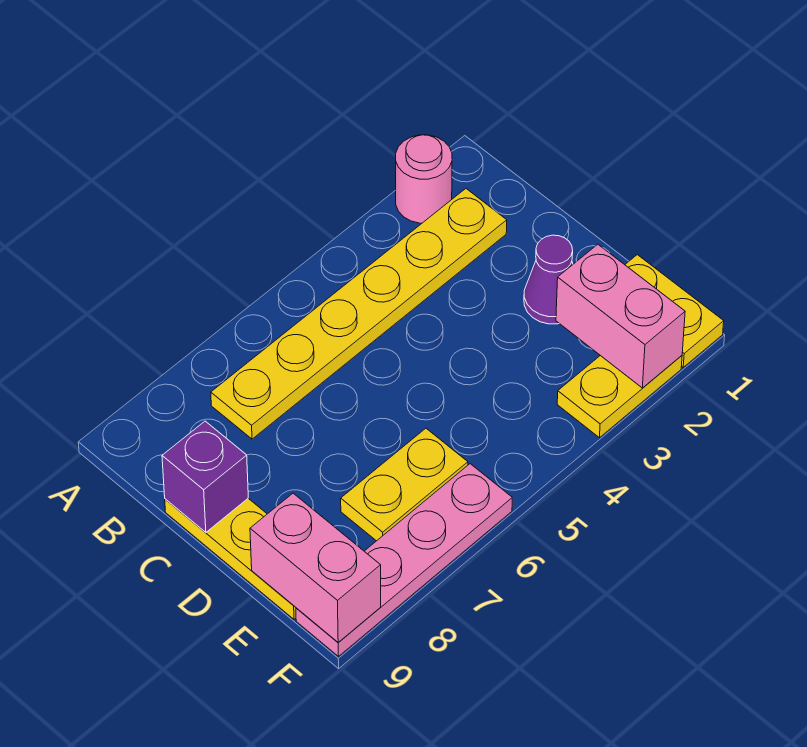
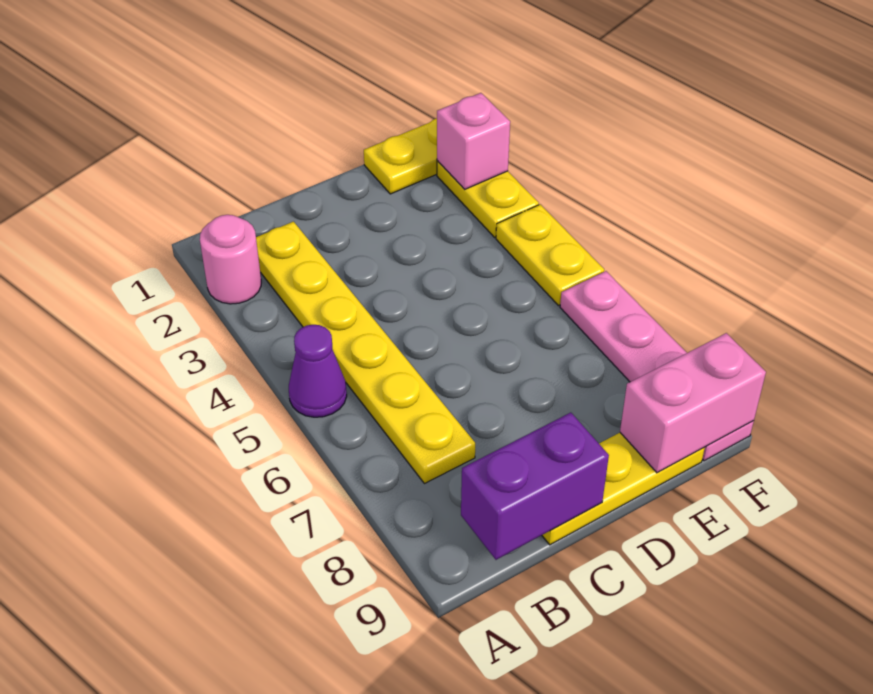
purple 1x1 brick [162,421,248,532] -> purple 1x2 brick [461,413,609,560]
purple 1x1 cone [524,235,573,324] -> purple 1x1 cone moved to [289,325,347,417]
pink 1x2 brick [556,244,685,388] -> pink 1x1 brick [437,93,510,189]
yellow 1x2 plate [341,428,468,541] -> yellow 1x2 plate moved to [496,204,604,306]

